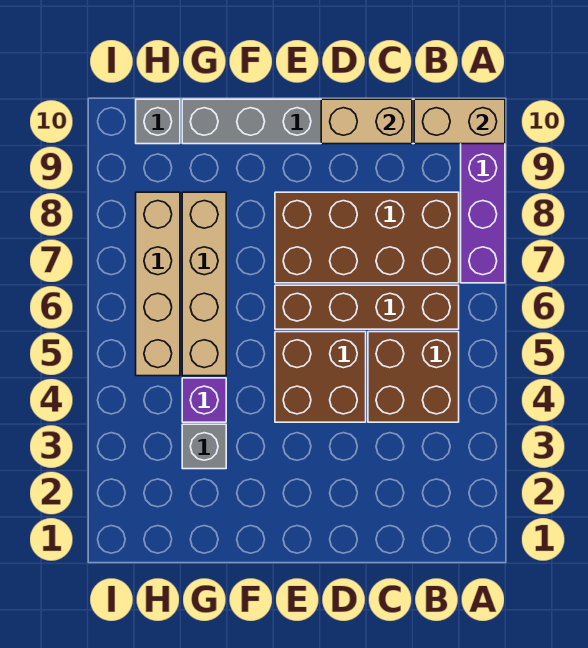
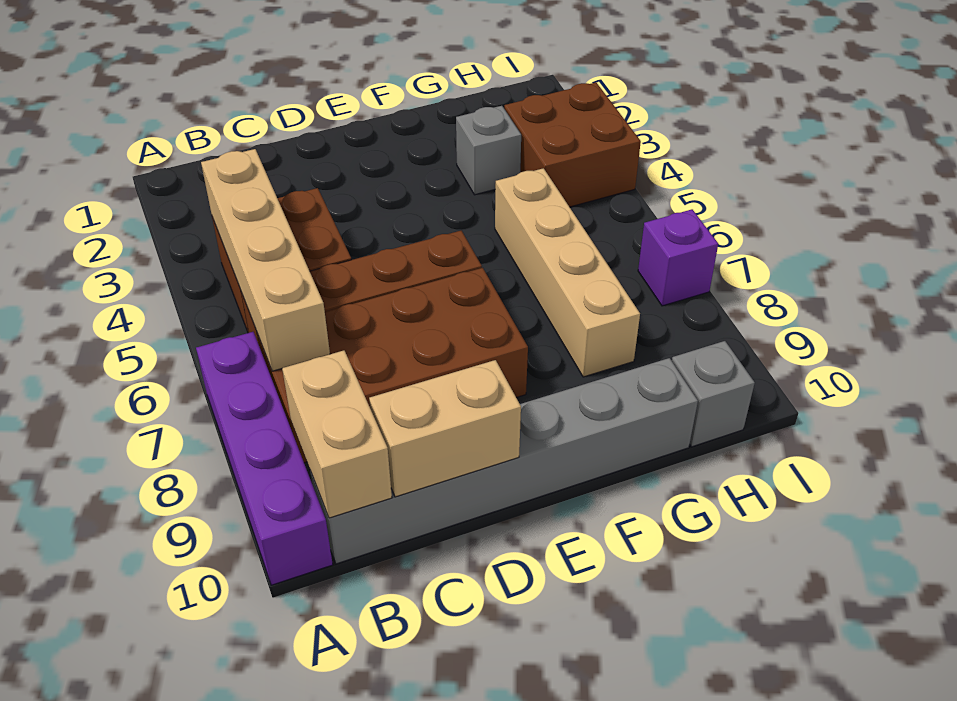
tan 1x2 brick [414,99,505,144] -> tan 1x2 brick turned to [282,350,392,518]
brown 2x2 brick [275,332,366,422] -> brown 2x2 brick moved to [504,83,641,207]
purple 1x1 brick [182,378,226,422] -> purple 1x1 brick moved to [638,209,718,306]
tan 1x4 brick [136,192,180,376] -> tan 1x4 brick moved to [201,149,330,371]

